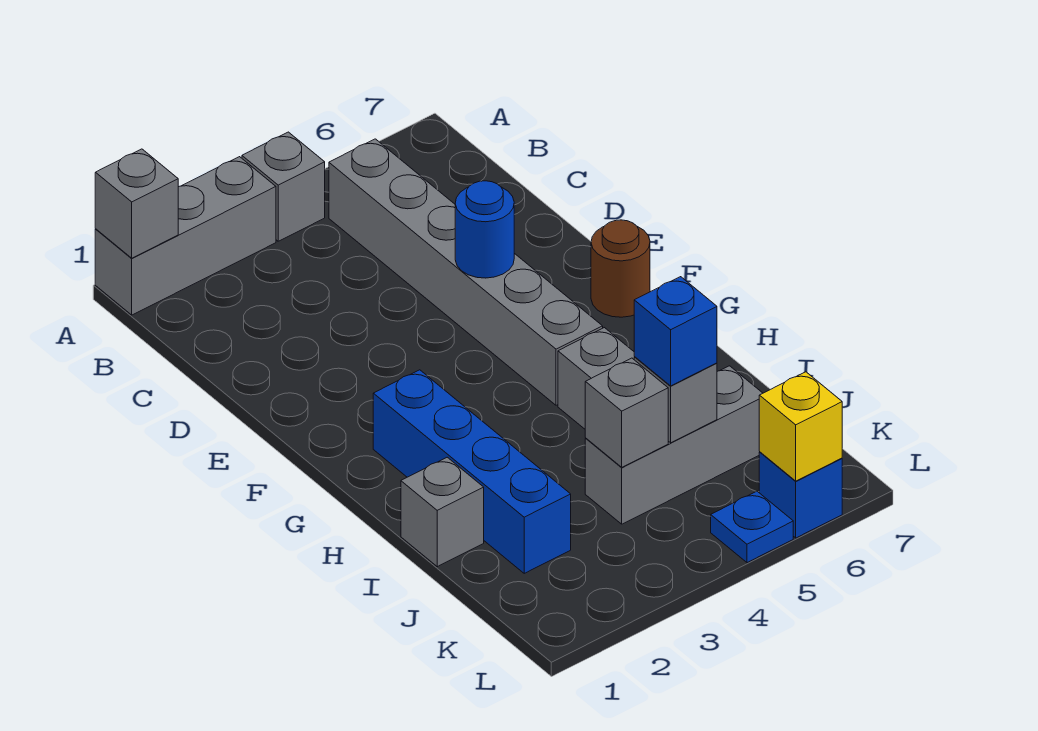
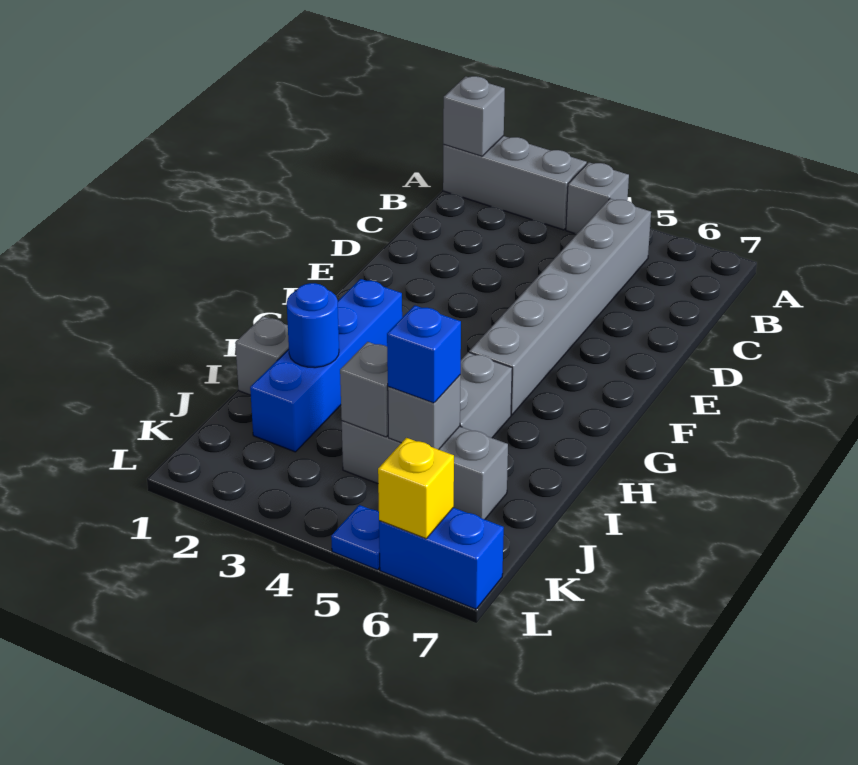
blue 1x1 round brick [455,181,514,278] -> blue 1x1 round brick moved to [287,283,339,368]
brown 1x1 round brick [591,220,650,317] -> none
blue 1x1 brick [759,452,842,538] -> blue 1x2 brick [379,508,504,609]

